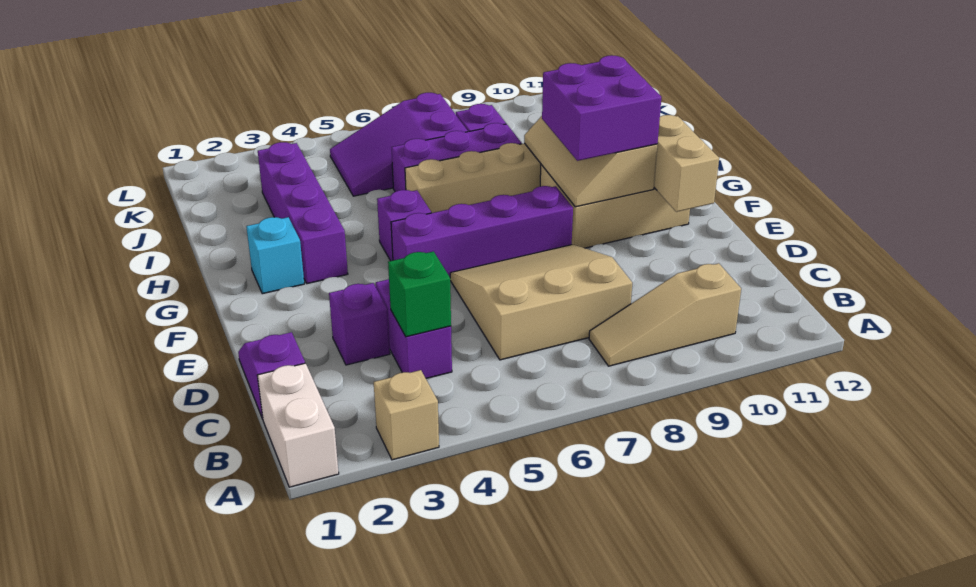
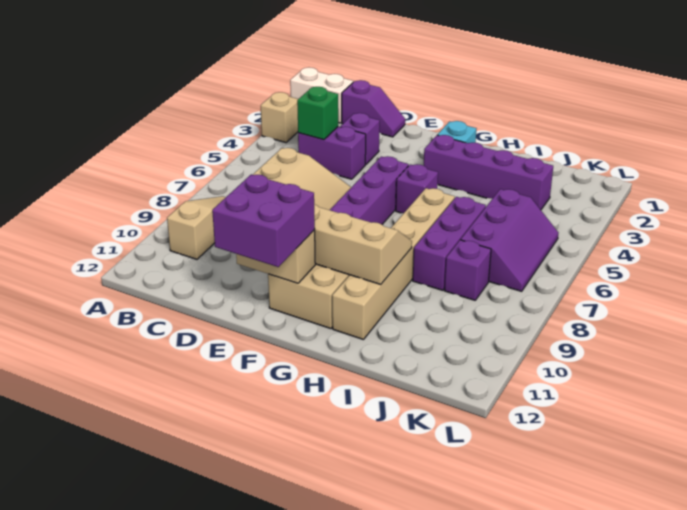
purple 2x2 brick [542,55,661,161] -> purple 2x2 brick moved to [212,174,315,267]
purple 2x3 slope [330,93,468,196] -> purple 2x3 slope turned to [461,189,558,291]

